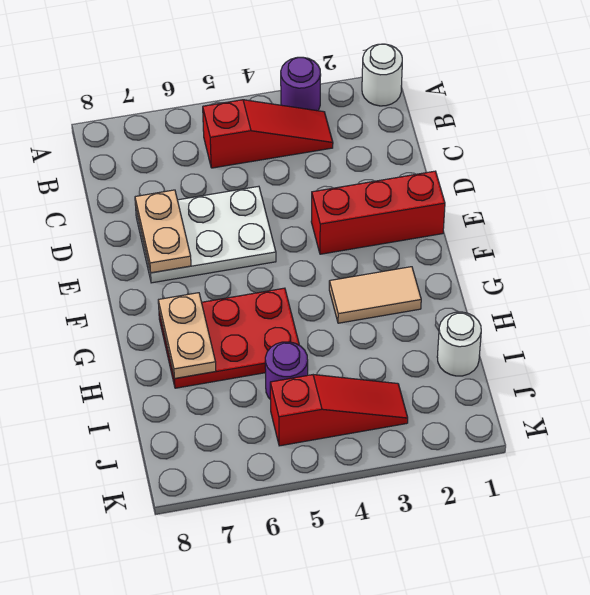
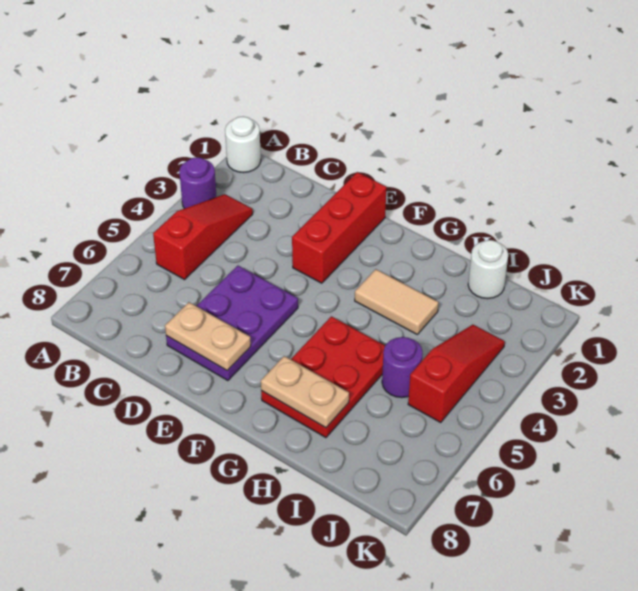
white 2x3 plate [136,186,276,283] -> purple 2x3 plate [166,266,298,381]
tan 1x2 tile [329,267,421,323] -> tan 1x2 tile turned to [355,269,439,334]

